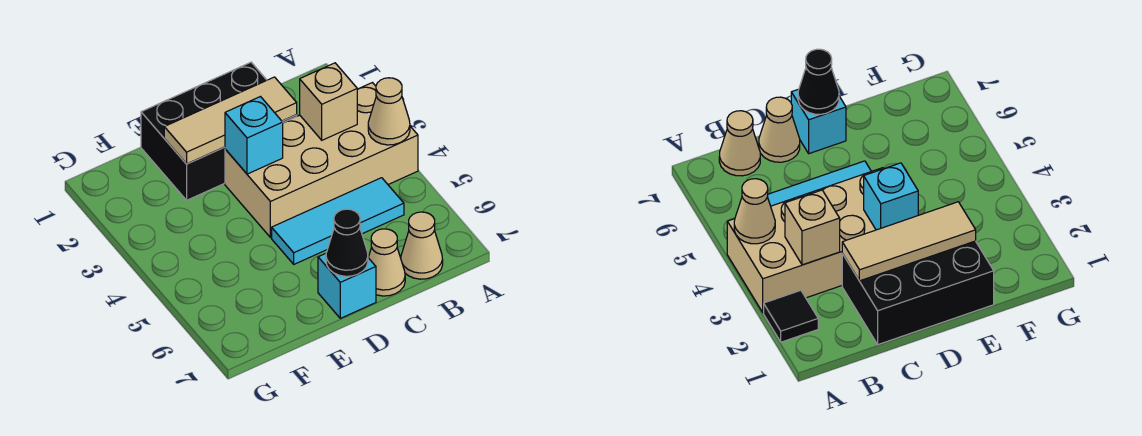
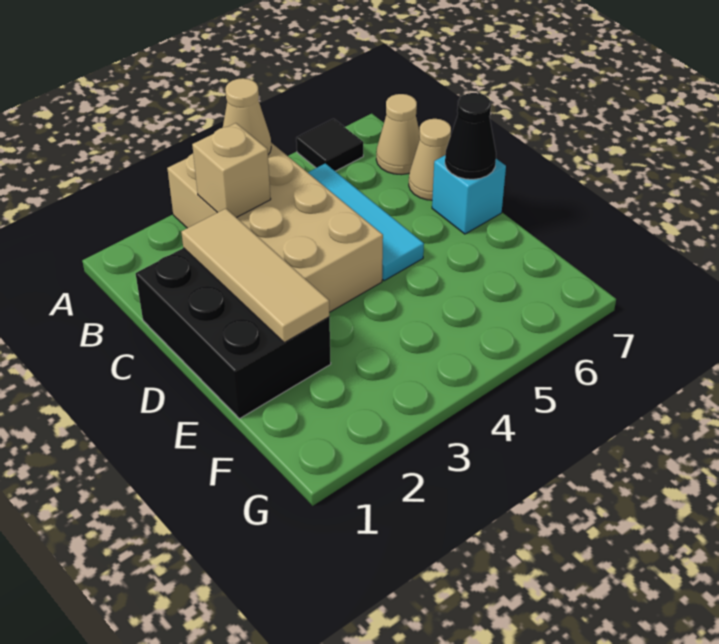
black 1x1 tile [764,290,818,342] -> black 1x1 tile moved to [296,119,363,171]
cyan 1x1 brick [225,97,283,174] -> none

